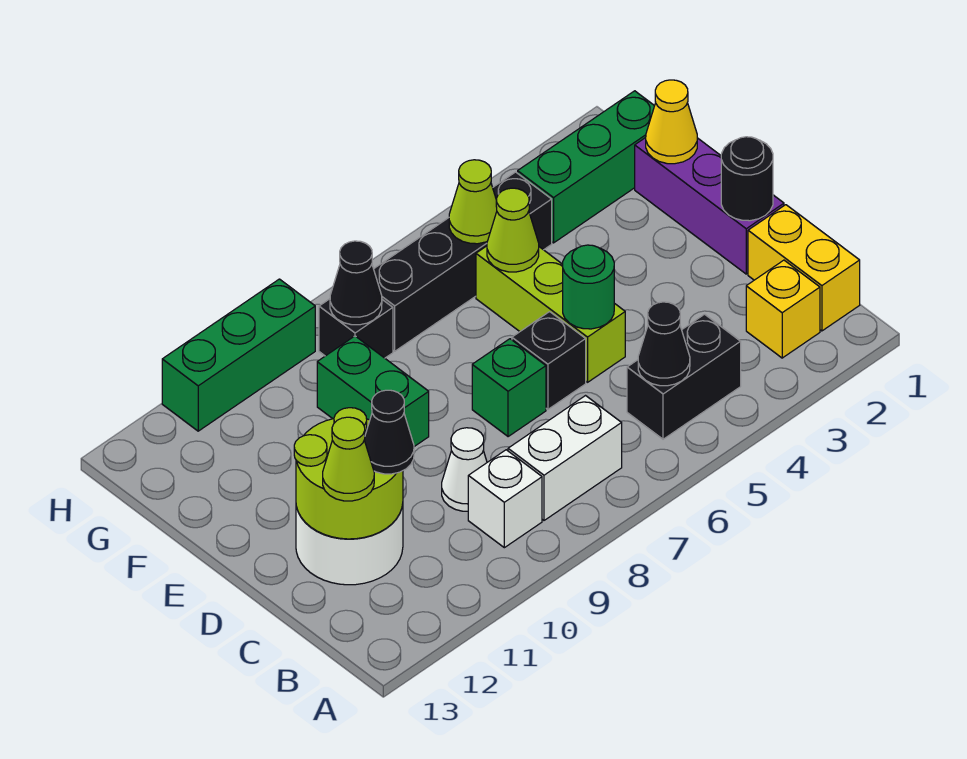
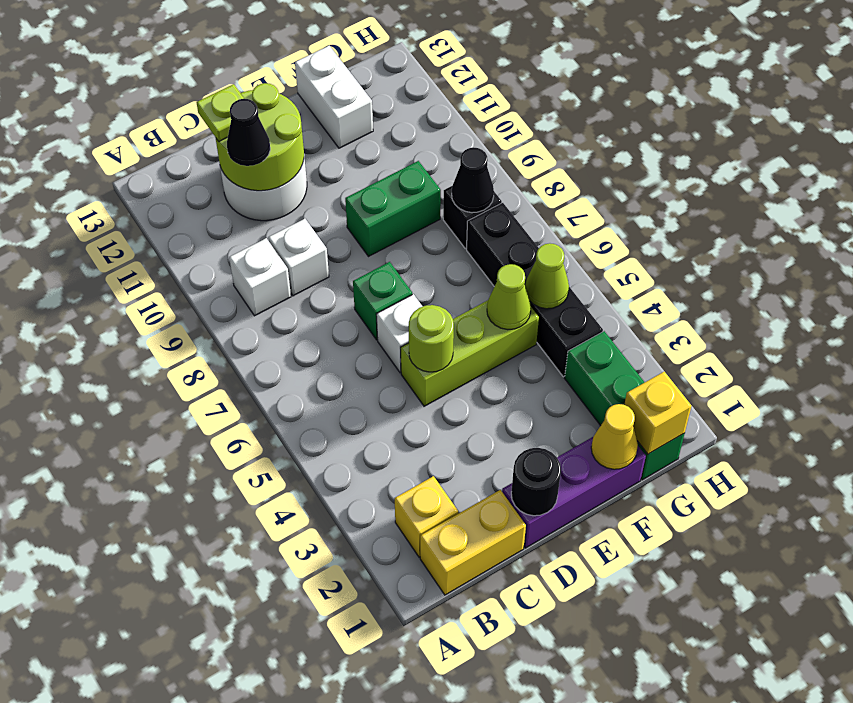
black 1x2 brick [627,314,741,439] -> none
black 1x1 cone [638,302,690,386] -> none
white 1x2 brick [508,396,622,520] -> white 1x2 brick moved to [295,46,373,148]
white 1x1 cone [442,428,487,511] -> white 1x1 brick [268,219,329,296]
lime 1x1 cone [323,417,374,501] -> lime 1x1 plate [197,84,244,141]
green 1x1 round brick [563,245,614,329] -> lime 1x1 round brick [409,305,454,372]
black 1x1 brick [512,312,586,409] -> white 1x1 brick [376,294,423,373]
none -> yellow 1x1 brick [624,371,692,454]
green 1x3 brick [162,279,315,431] -> none

